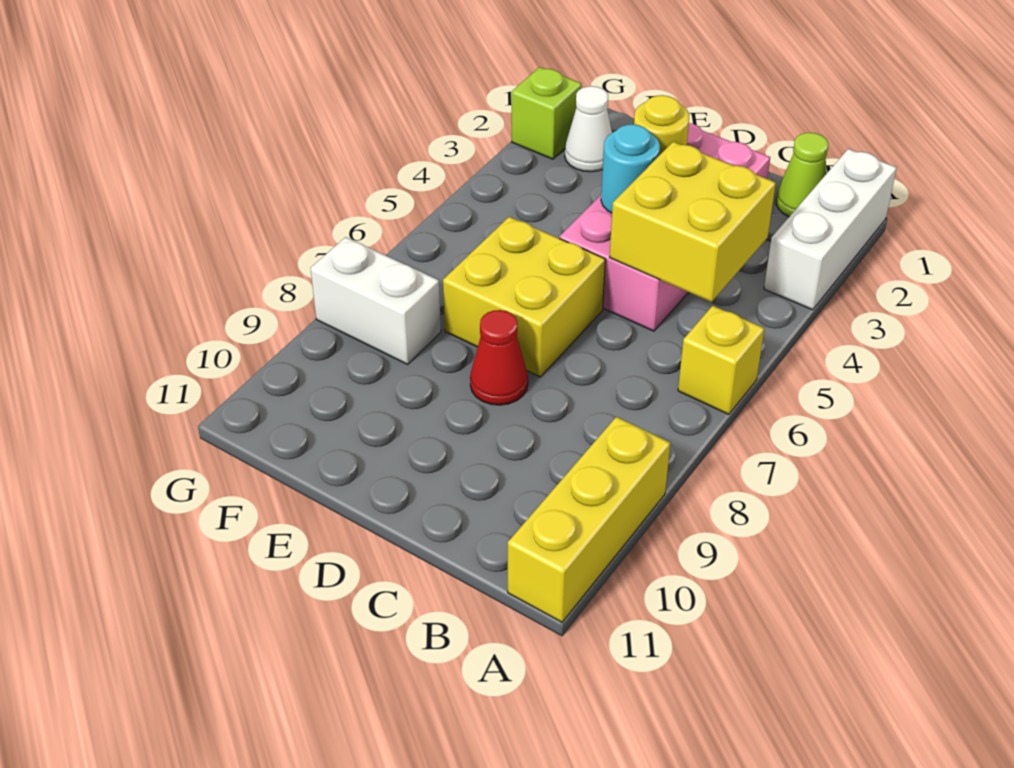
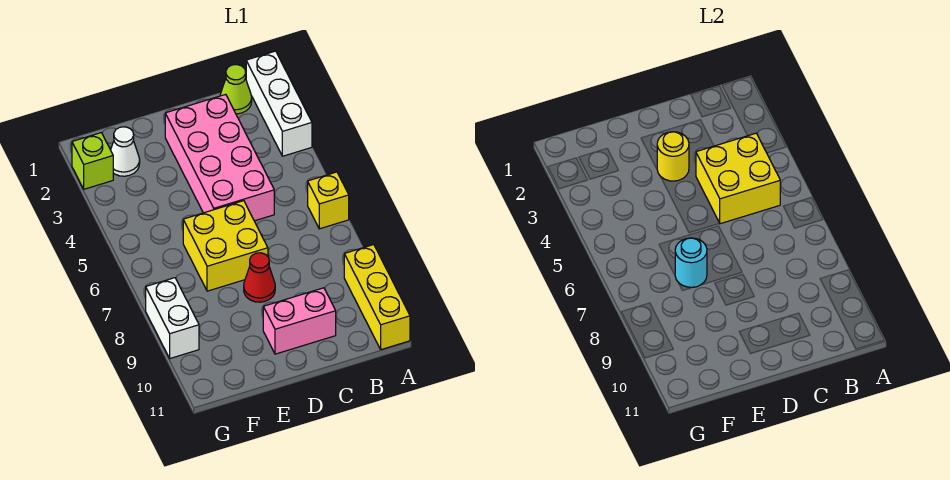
none -> pink 1x2 brick [263,288,336,354]
cyan 1x1 round brick [601,124,660,213] -> cyan 1x1 round brick moved to [675,238,707,287]
white 1x2 brick [311,237,441,364] -> white 1x2 brick turned to [146,278,199,358]

